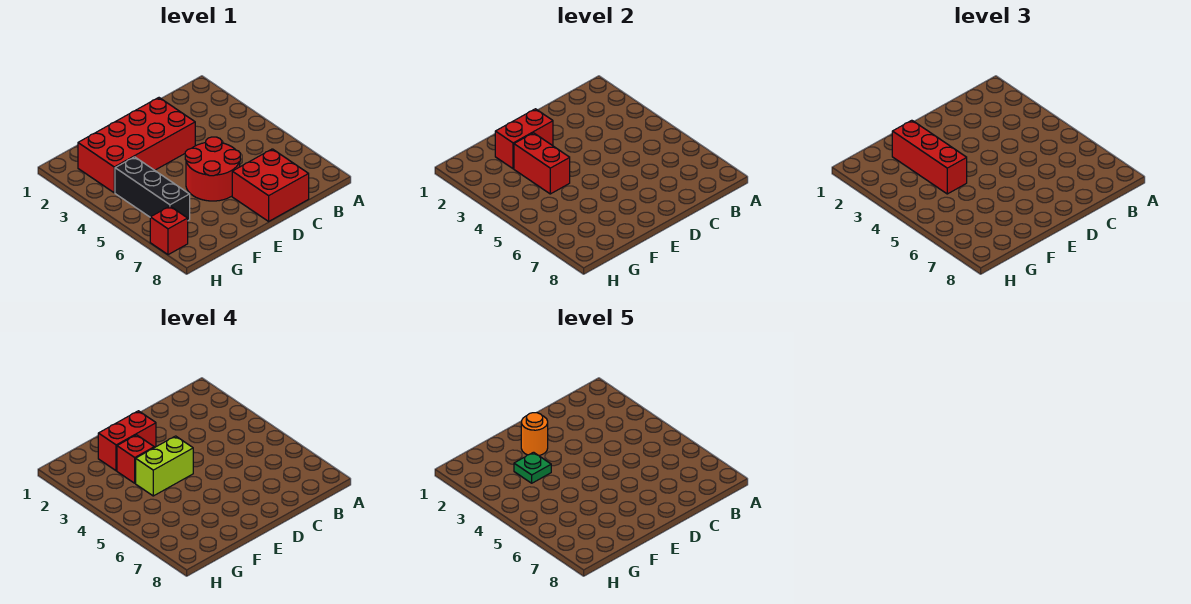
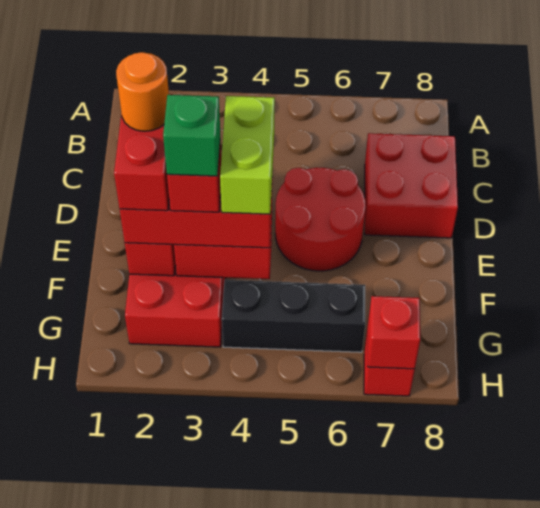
green 1x1 plate [514,452,551,483] -> green 1x1 brick [163,95,220,176]
none -> red 1x1 brick [368,296,420,369]

